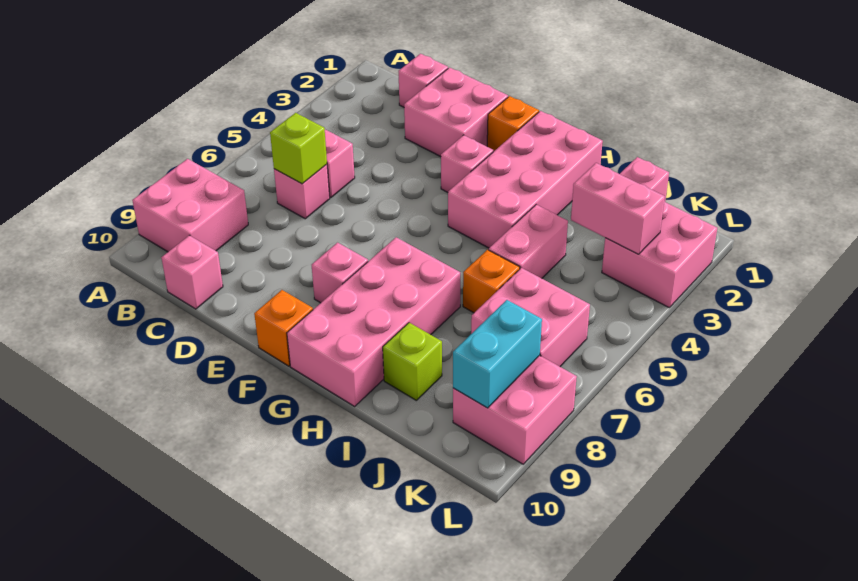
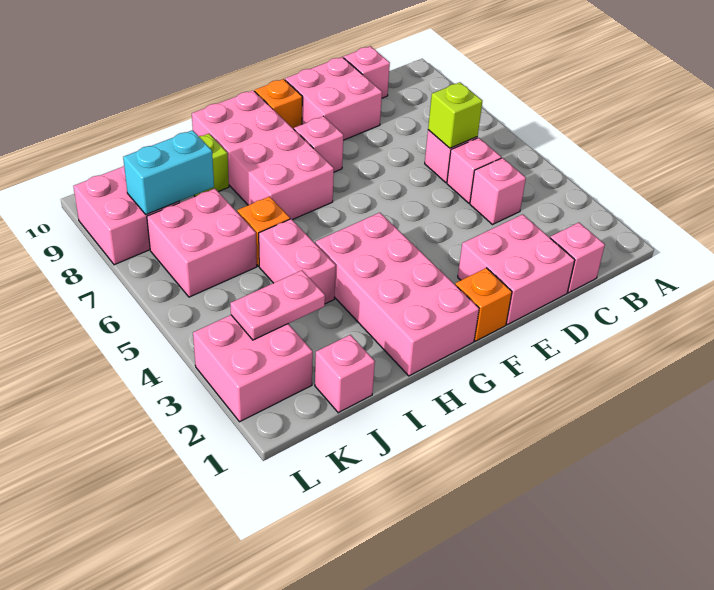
pink 2x2 brick [132,159,248,252] -> pink 2x2 brick moved to [285,57,382,140]
pink 1x1 brick [441,135,493,192] -> pink 1x1 brick moved to [470,158,526,224]
pink 1x2 brick [571,163,665,254] -> pink 1x2 plate [230,270,325,340]
cyan 1x2 brick [453,300,542,408] -> cyan 1x2 brick turned to [123,130,214,215]

